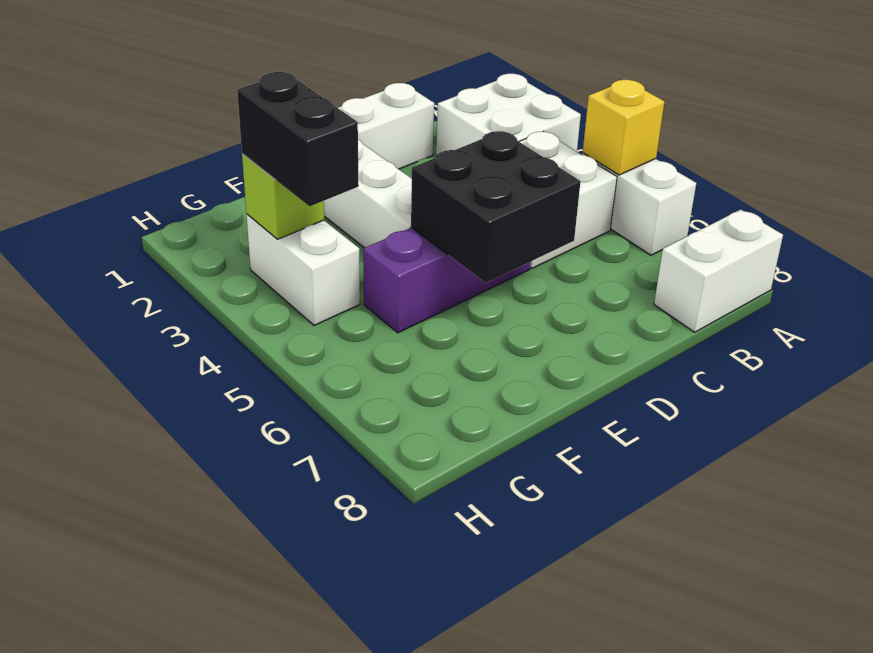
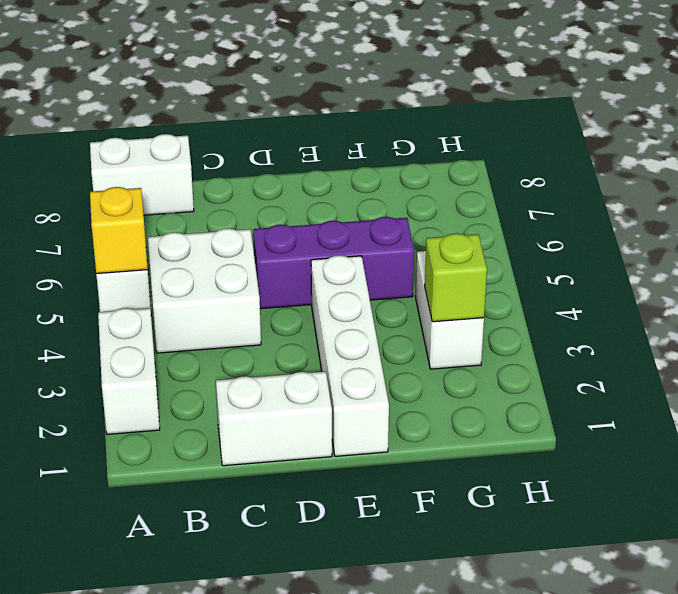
white 2x2 brick [436,74,581,155] -> white 1x2 brick [98,308,160,434]
black 2x2 brick [411,131,581,283] -> none
black 1x2 brick [237,72,359,206] -> none

